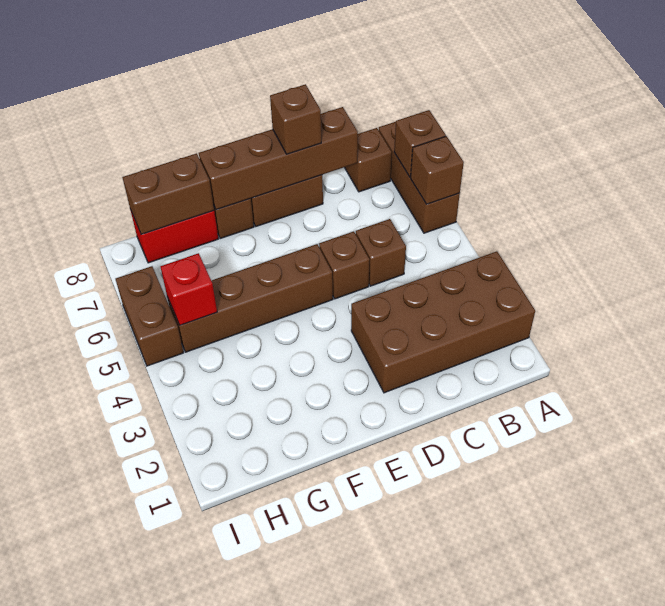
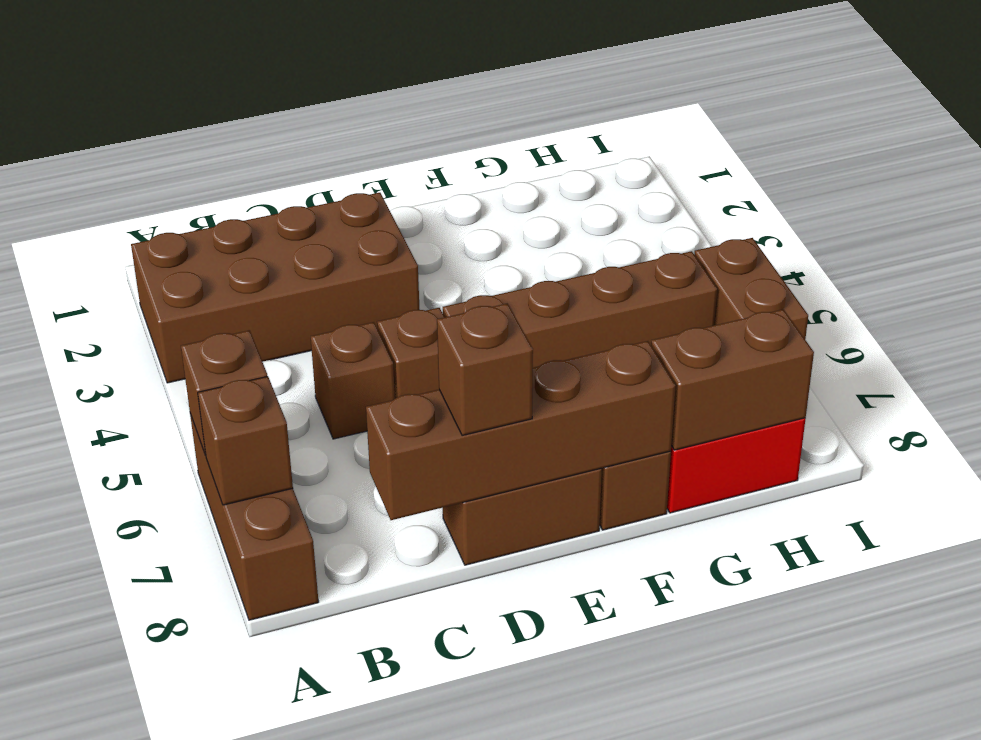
brown 1x1 brick [345,128,392,192] -> none
red 1x1 brick [160,253,217,325] -> none

